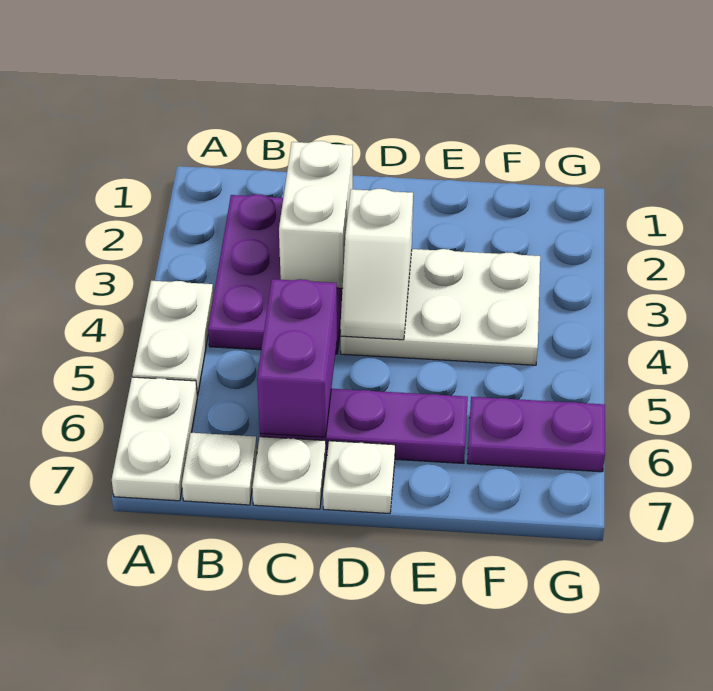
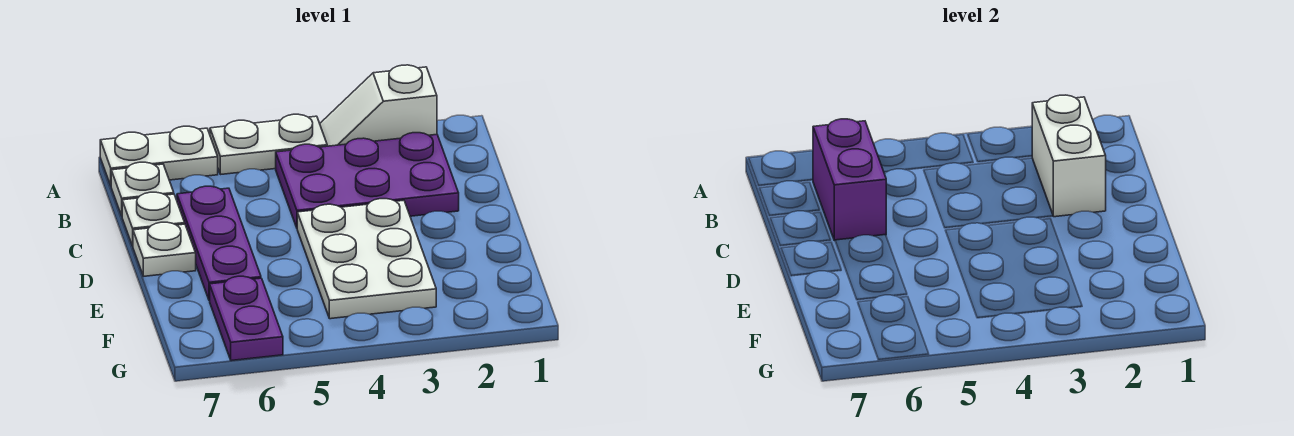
white 1x2 brick [279,141,353,288] -> white 1x2 brick turned to [1032,95,1106,217]
purple 1x2 brick [257,279,337,437] -> purple 1x2 brick turned to [813,119,886,240]
white 1x2 slope [340,189,413,340] -> white 1x2 slope moved to [320,65,437,146]

